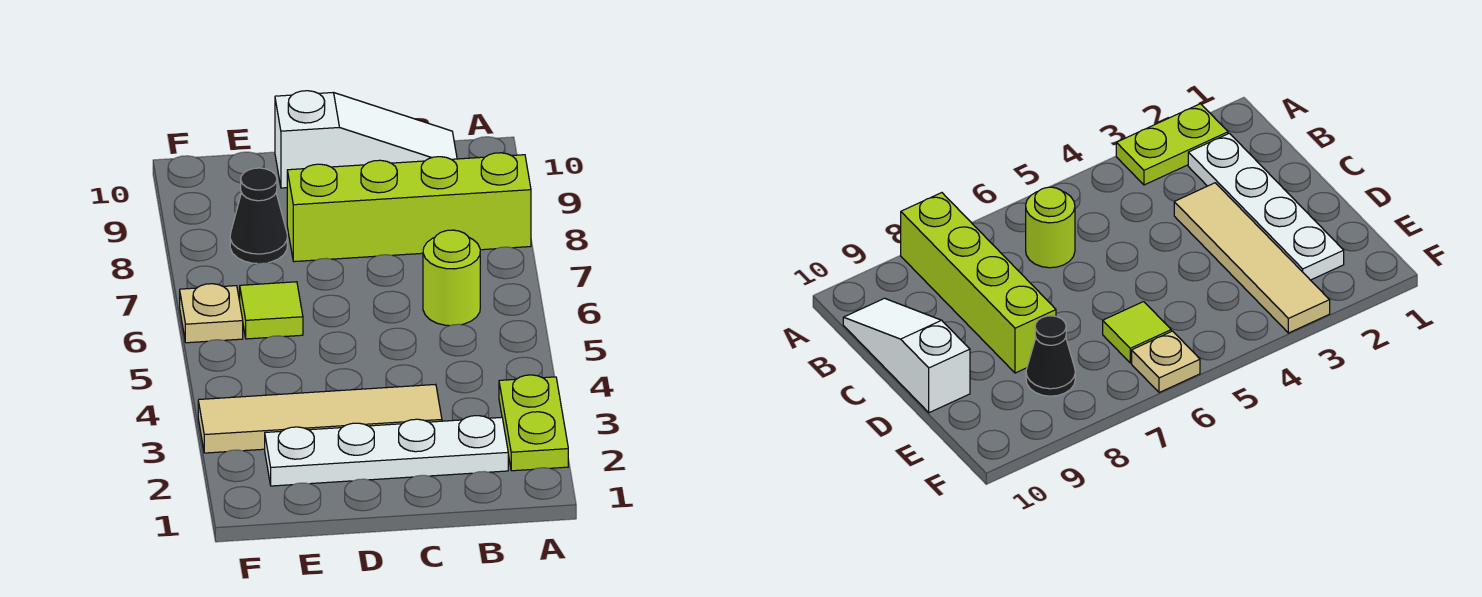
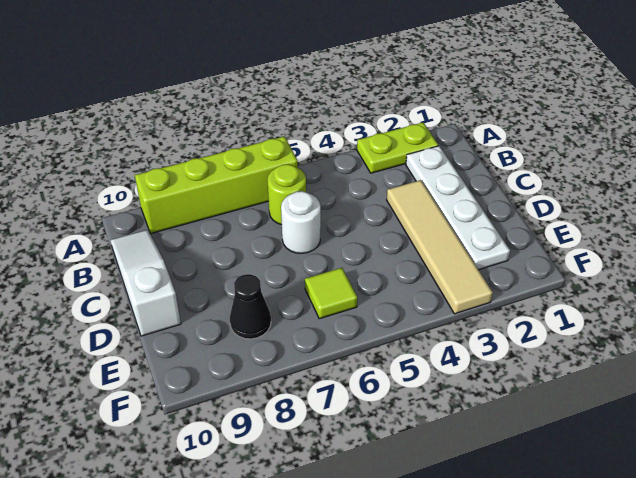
lime 1x4 brick [287,153,531,262] -> lime 1x4 brick turned to [135,136,298,233]
none -> white 1x1 round brick [281,191,321,253]
tan 1x1 plate [180,284,243,343] -> none

